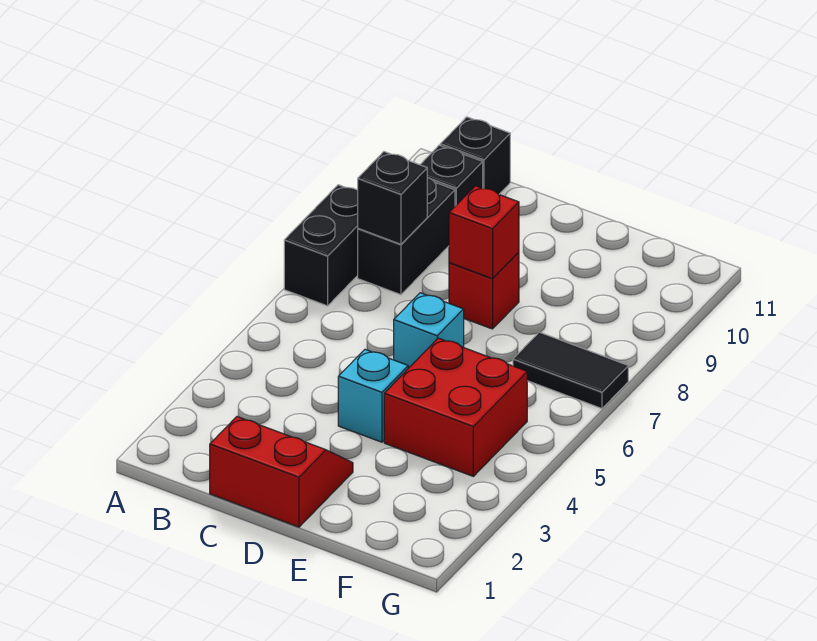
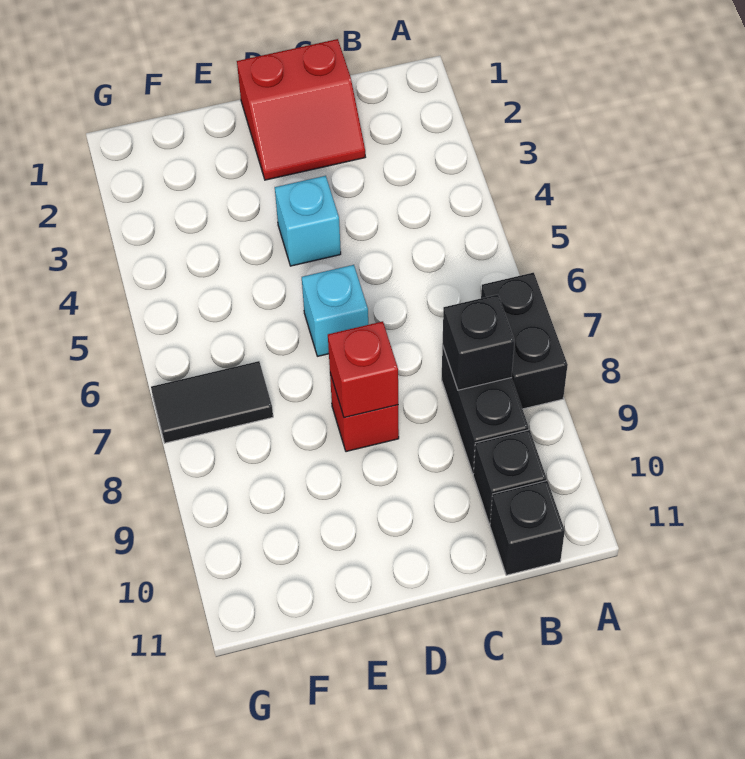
red 2x2 brick [384,338,527,476] -> none

